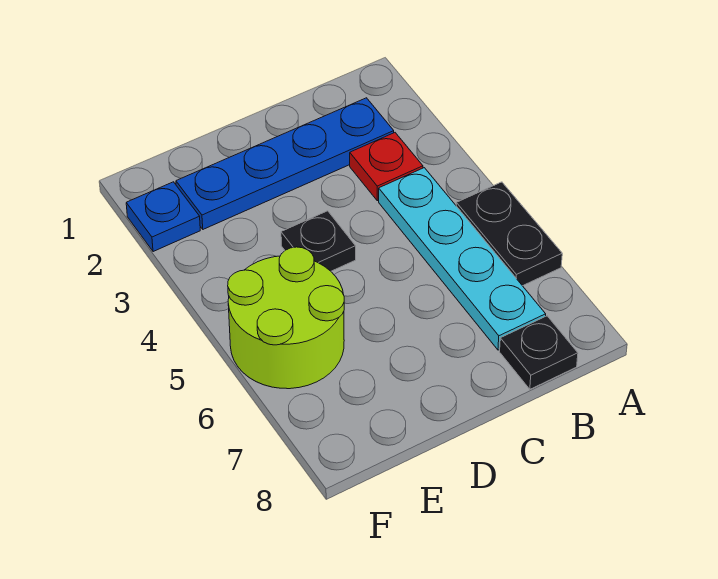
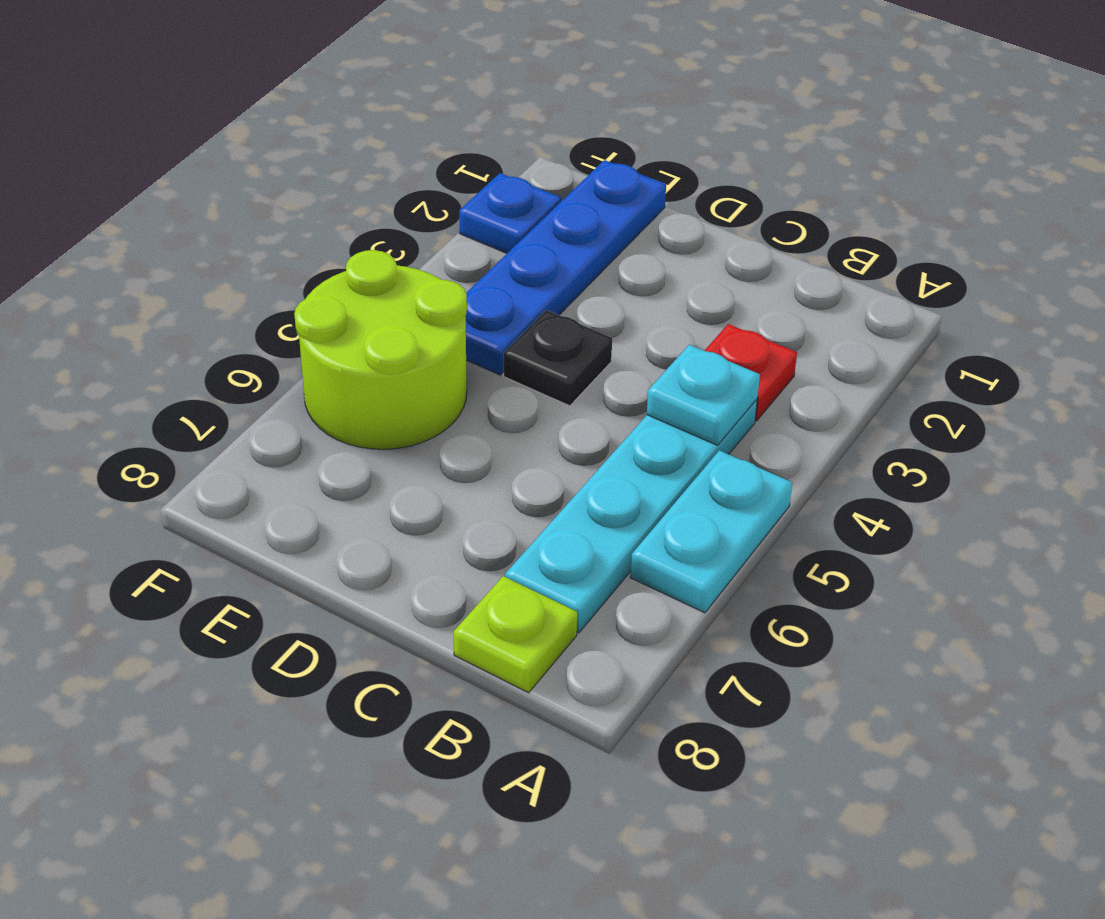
black 1x2 plate [456,182,562,286] -> cyan 1x2 plate [630,450,792,613]
blue 1x4 plate [176,98,394,229] -> blue 1x4 plate turned to [465,160,666,375]
none -> cyan 1x1 plate [647,345,760,445]
black 1x1 plate [500,316,578,389] -> lime 1x1 plate [454,576,577,693]

